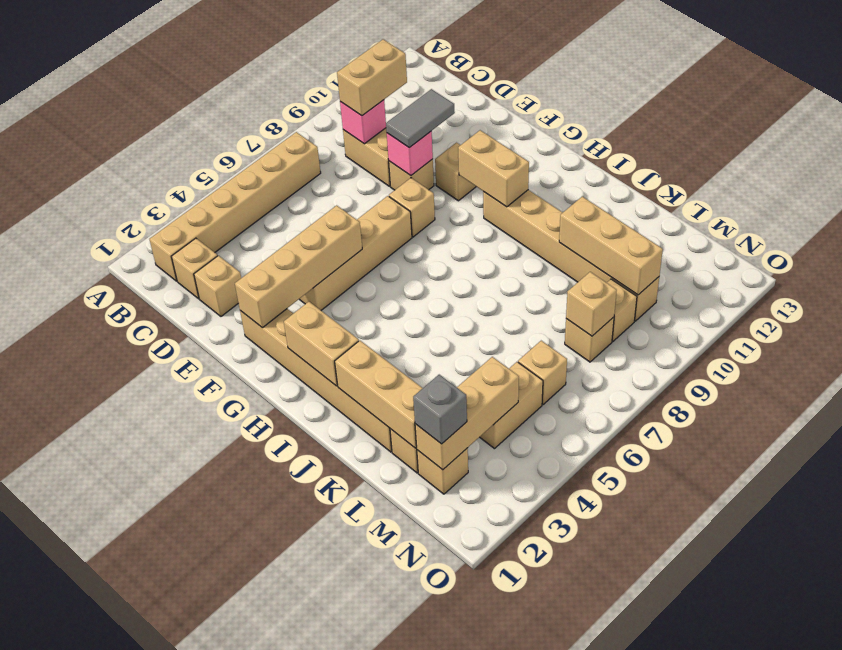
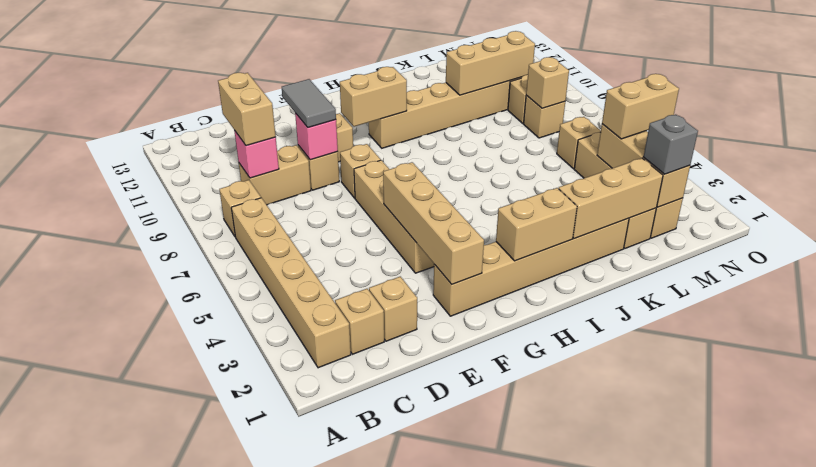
none -> tan 1x1 brick [219,180,261,236]
none -> tan 1x2 brick [602,74,679,139]

